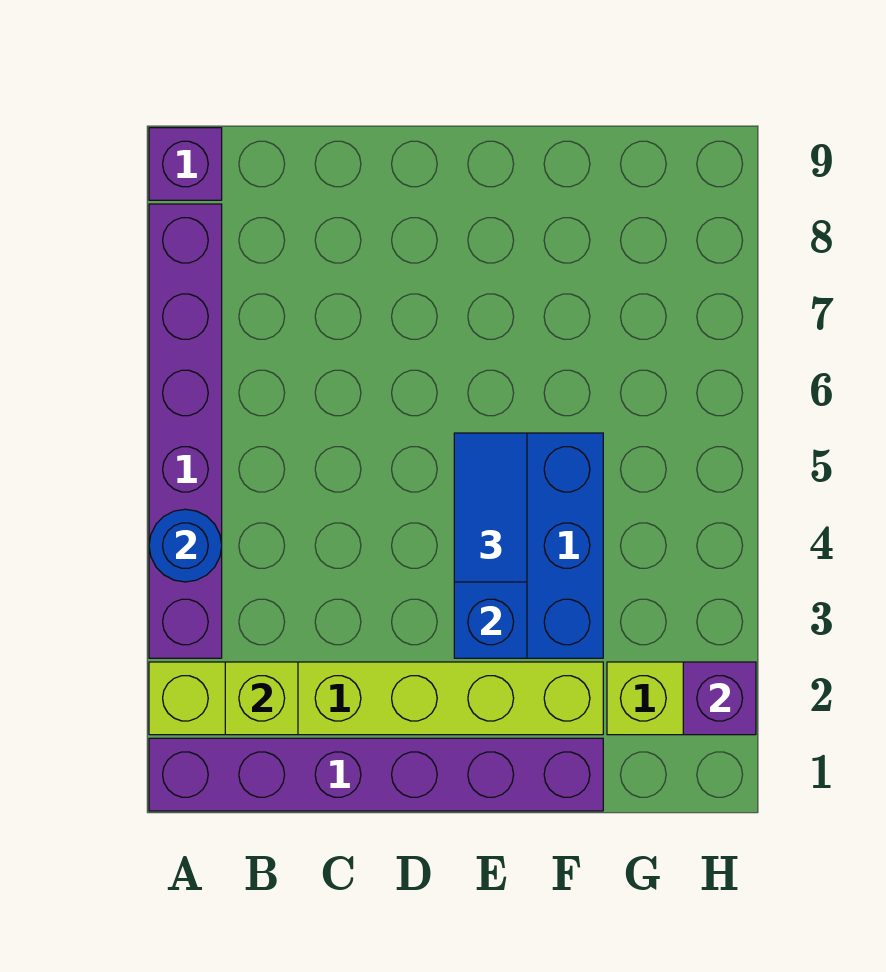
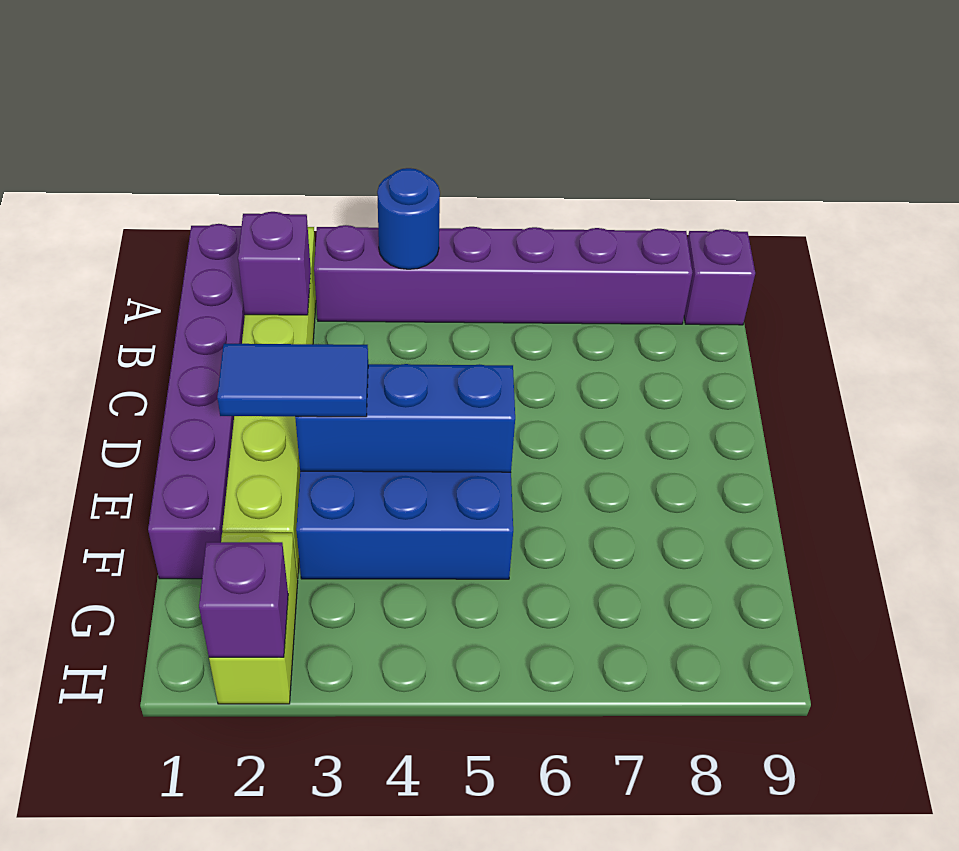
lime 1x1 brick [225,662,298,735] -> purple 1x1 brick [238,212,311,315]
blue 1x2 tile [454,433,527,582] -> blue 1x2 tile moved to [217,344,368,417]

